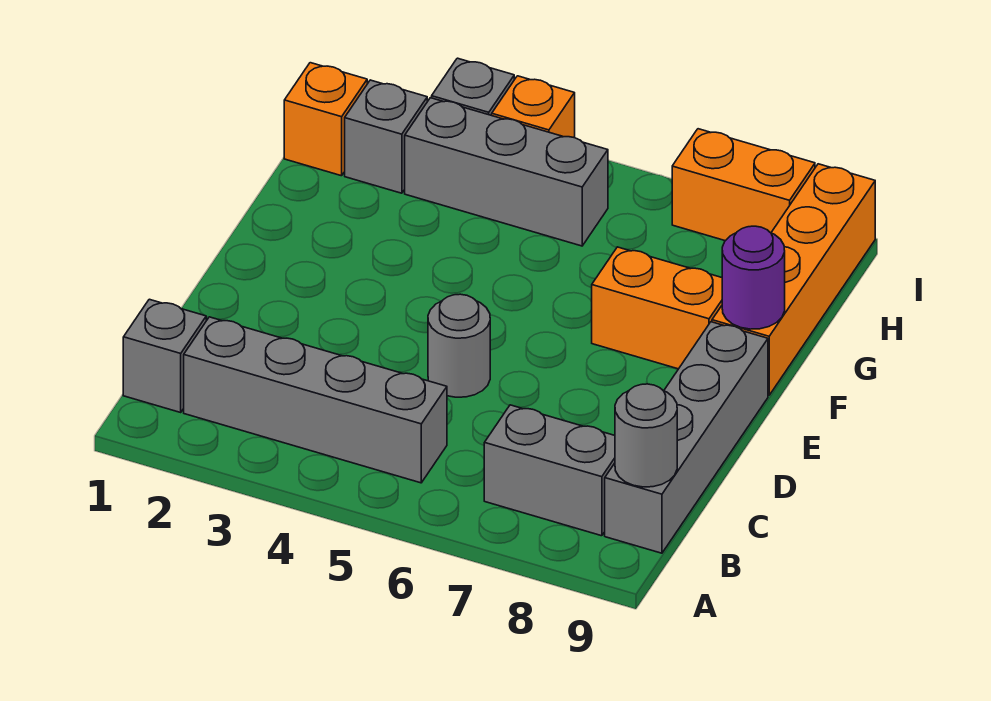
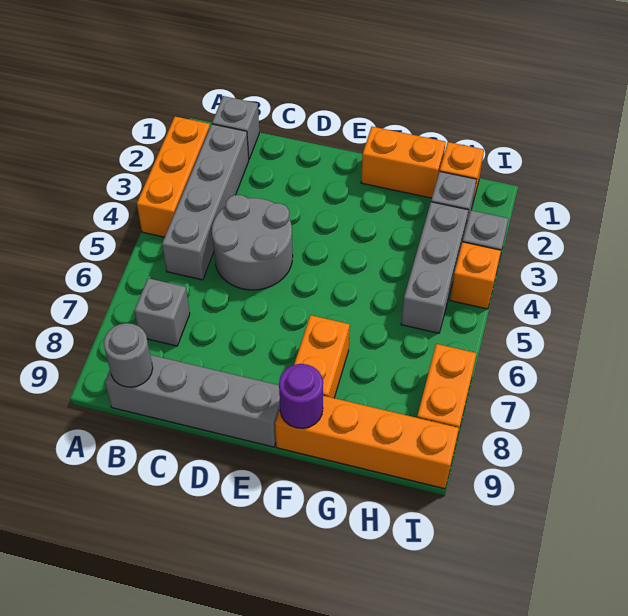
none -> orange 1x3 brick [137,116,210,237]
grey 1x2 brick [484,405,615,536] -> grey 1x1 brick [134,278,190,346]
grey 1x1 round brick [428,294,490,397] -> grey 2x2 round brick [212,195,293,290]
none -> orange 1x2 brick [361,127,446,198]

